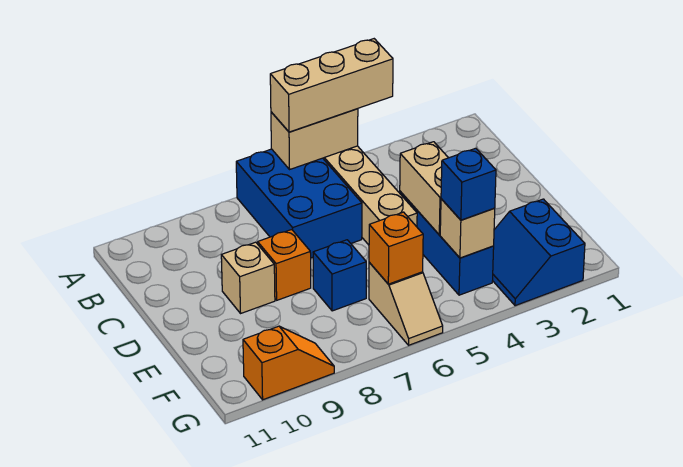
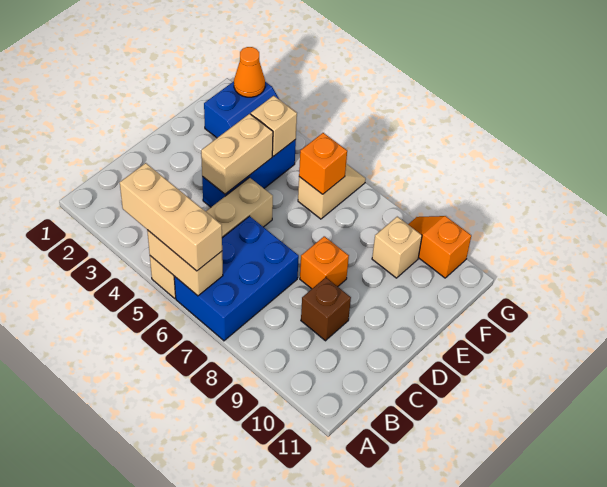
none -> brown 1x1 brick [301,277,351,341]
tan 1x1 brick [221,242,275,313] -> tan 1x1 brick moved to [372,217,422,278]
blue 1x1 brick [313,240,366,311] -> none
blue 1x1 brick [441,148,496,220] -> none
none -> orange 1x1 cone [234,47,265,97]

